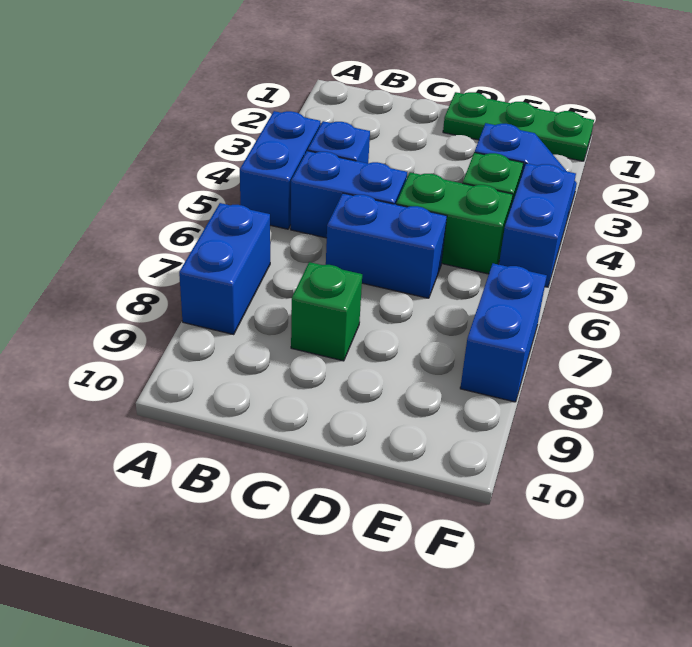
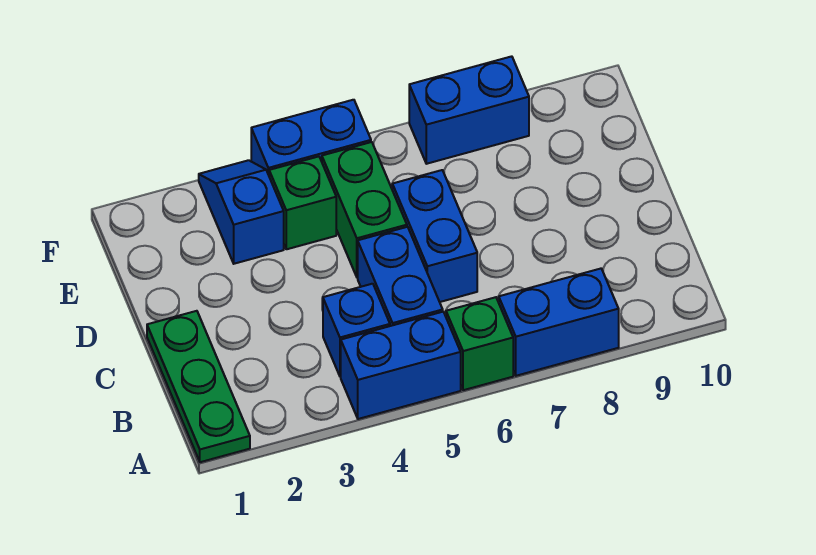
green 1x1 brick [291,262,362,361] -> green 1x1 brick moved to [446,297,513,390]
green 1x3 plate [443,92,594,161] -> green 1x3 plate moved to [147,311,250,462]

